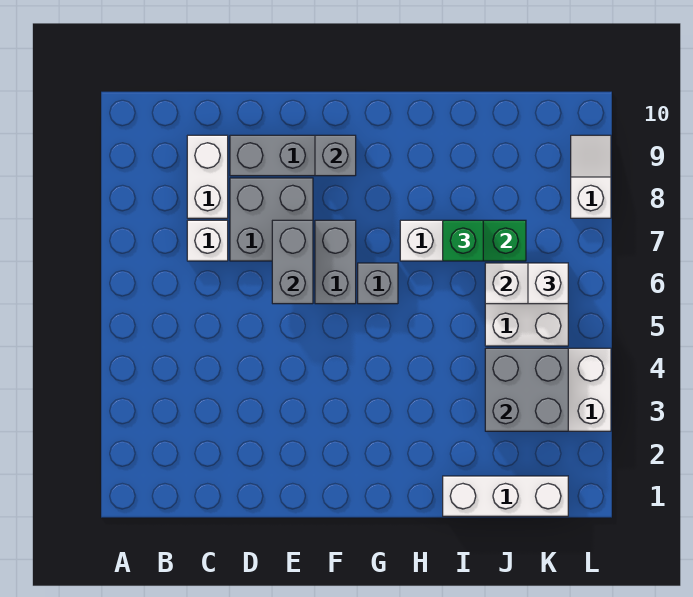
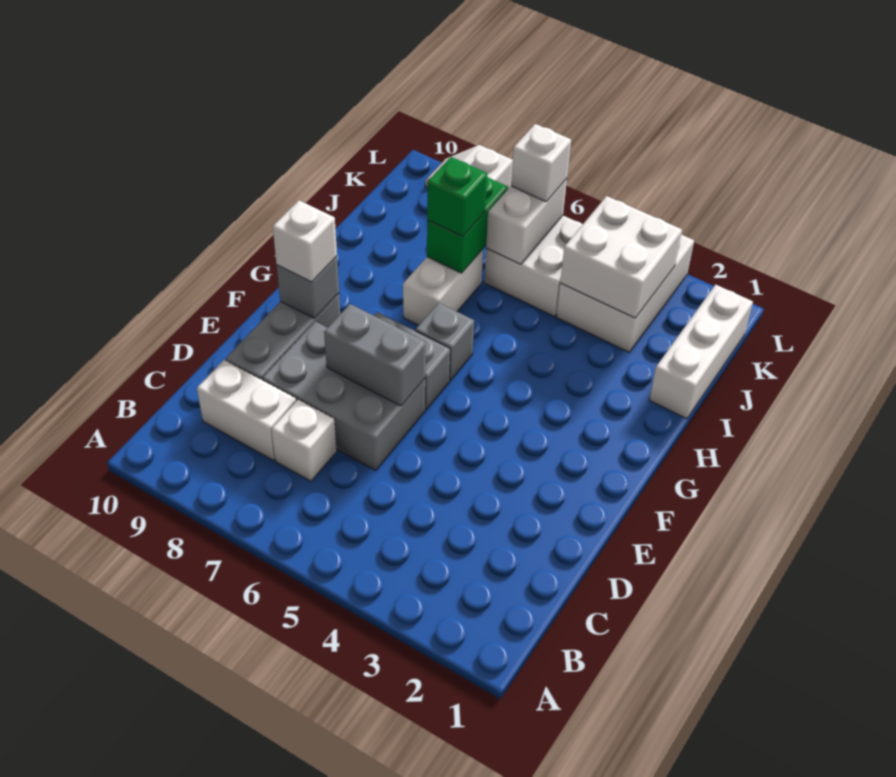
grey 2x2 brick [230,178,313,261] -> grey 2x3 brick [262,322,425,470]
none -> white 1x1 brick [273,200,337,282]
grey 2x2 brick [485,348,568,431] -> white 2x2 brick [560,196,682,318]

